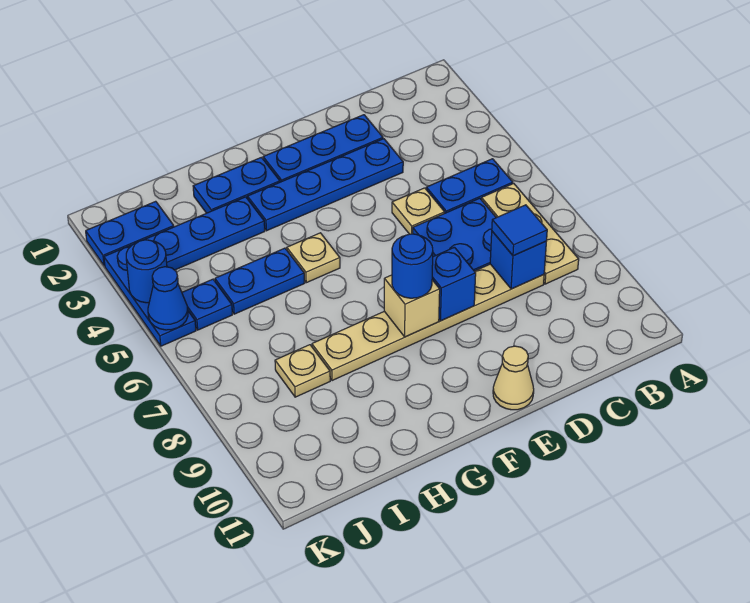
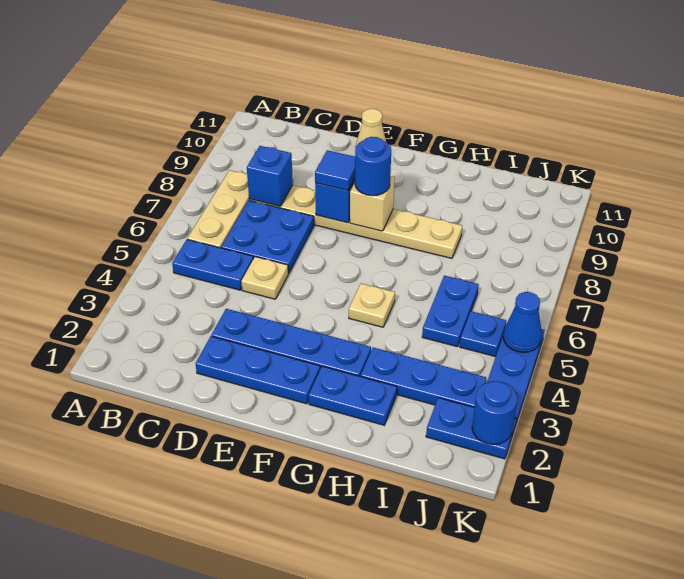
blue 1x1 tile [492,205,547,256] -> blue 1x1 tile moved to [315,150,355,191]
blue 1x2 plate [215,248,304,314] -> blue 1x2 plate turned to [422,276,479,347]
tan 1x1 plate [275,345,330,397] -> none
blue 1x1 round brick [126,240,167,303] -> blue 1x1 round brick moved to [472,381,517,445]

